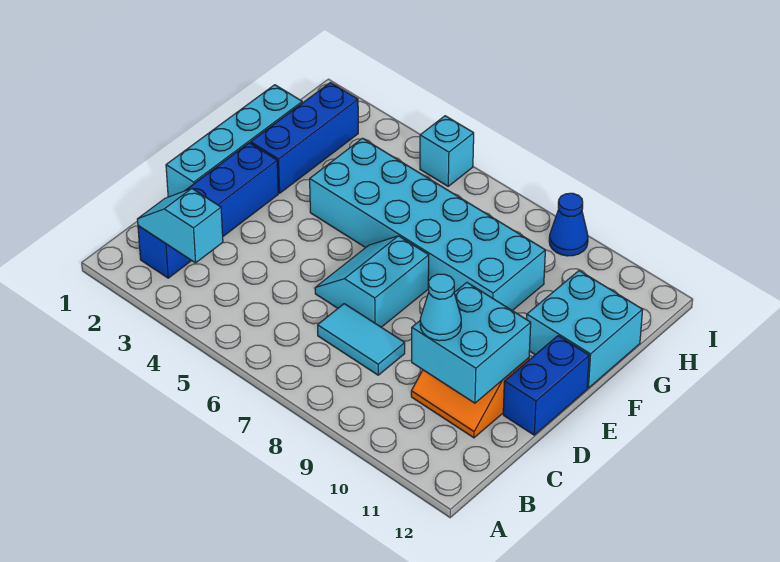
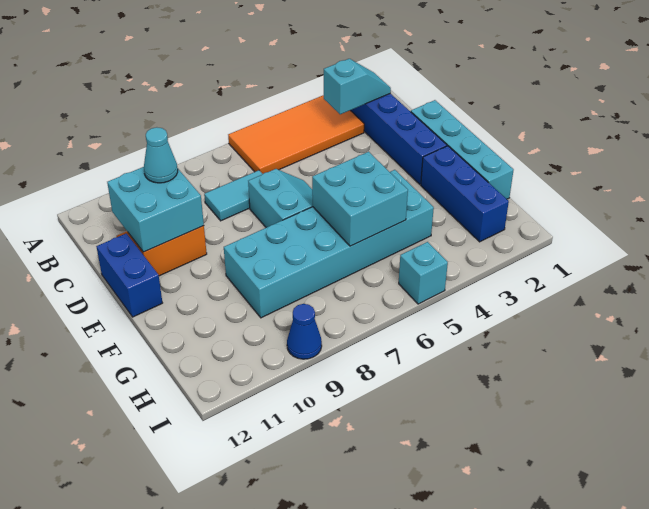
none -> orange 2x4 tile [228,95,364,174]
cyan 2x2 brick [527,271,643,388] -> cyan 2x2 brick moved to [312,152,408,246]

